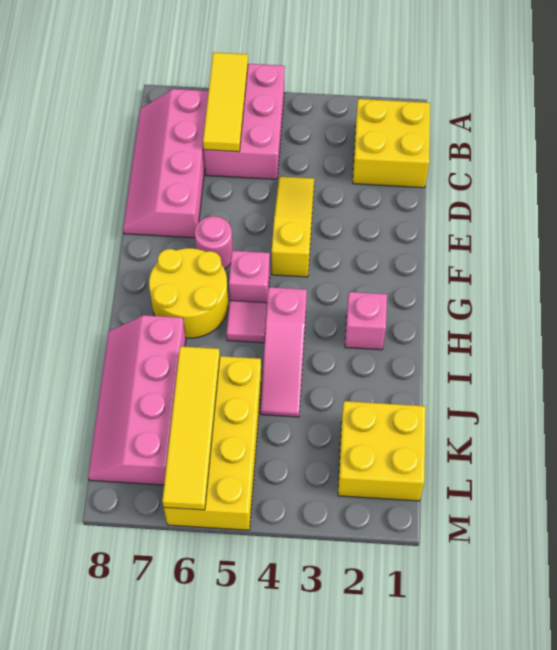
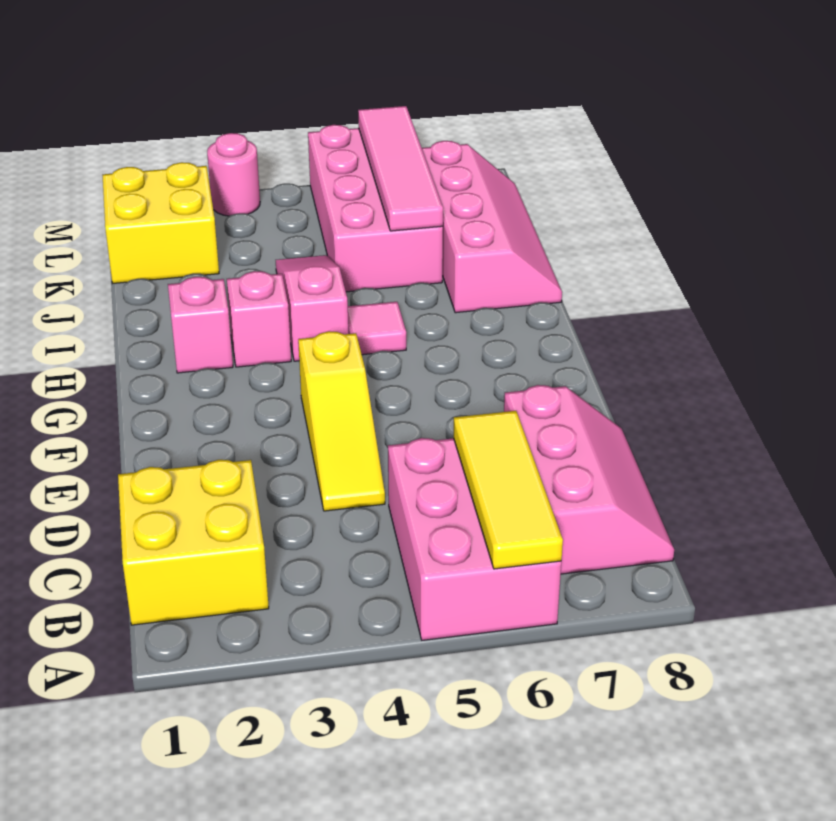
pink 2x4 slope [123,89,209,238] -> pink 2x3 slope [504,385,674,574]
pink 1x1 round brick [195,216,233,269] -> pink 1x1 round brick moved to [207,133,260,216]
pink 1x1 brick [229,251,270,303] -> pink 1x1 brick moved to [227,271,291,367]
yellow 2x2 round brick [149,248,228,338] -> none
yellow 2x4 brick [164,356,261,530] -> pink 2x4 brick [308,125,443,292]
yellow 1x4 tile [162,346,220,510] -> pink 1x4 tile [358,106,443,231]

